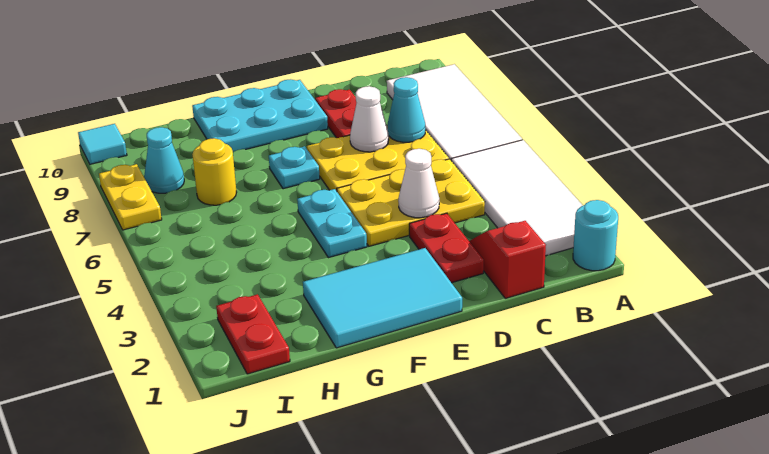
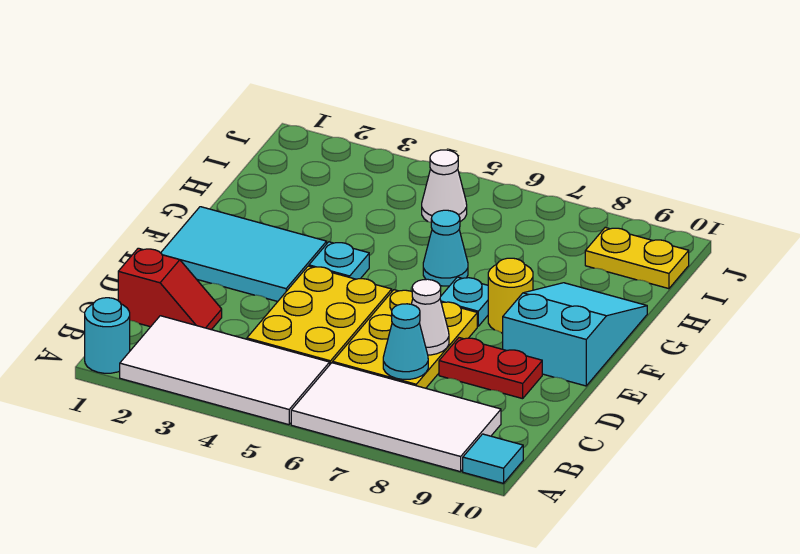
red 1x2 plate [409,213,484,283] -> none
white 1x1 cone [398,149,439,218] -> white 1x1 cone moved to [422,150,467,222]
cyan 2x3 tile [303,248,462,348] -> cyan 2x3 tile turned to [161,207,327,301]
cyan 2x3 plate [192,79,328,152] -> cyan 2x3 slope [503,283,647,386]
cyan 1x2 plate [297,189,367,258] -> cyan 1x1 plate [309,242,369,279]
yellow 1x1 round brick [192,138,237,205] -> yellow 1x1 round brick moved to [488,258,533,333]
red 1x2 plate [216,294,290,374] -> none
cyan 1x1 cone [144,127,184,193] -> cyan 1x1 cone moved to [423,210,468,286]
yellow 1x2 plate [99,164,162,230] -> yellow 1x2 plate moved to [585,228,689,289]
cyan 1x1 tile [78,124,127,164] -> cyan 1x1 tile moved to [463,434,523,483]

